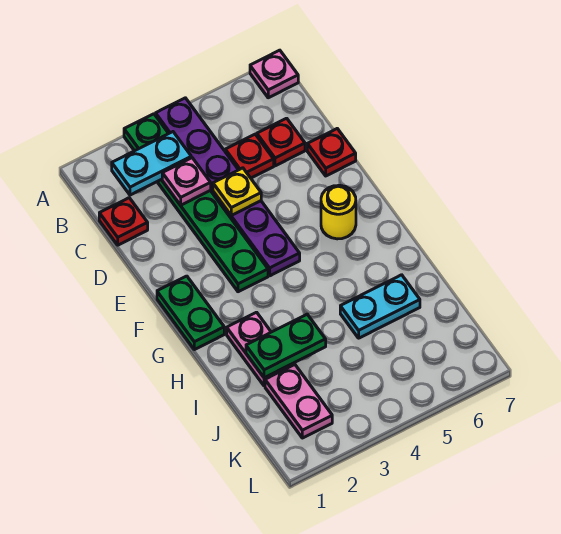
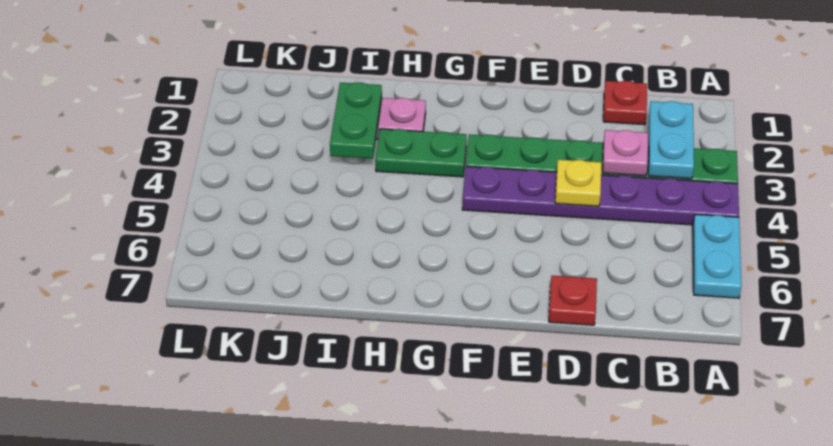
pink 1x1 plate [250,50,298,98] -> none
red 1x1 plate [225,134,274,178] -> none
red 1x1 plate [257,118,305,166] -> none
green 1x2 plate [157,276,224,350] -> green 1x2 plate moved to [375,129,467,177]
yellow 1x1 round brick [321,185,356,239] -> none
cyan 1x2 plate [340,275,420,338] -> cyan 1x2 plate moved to [693,215,741,298]
pink 1x2 plate [265,365,332,438] -> none

